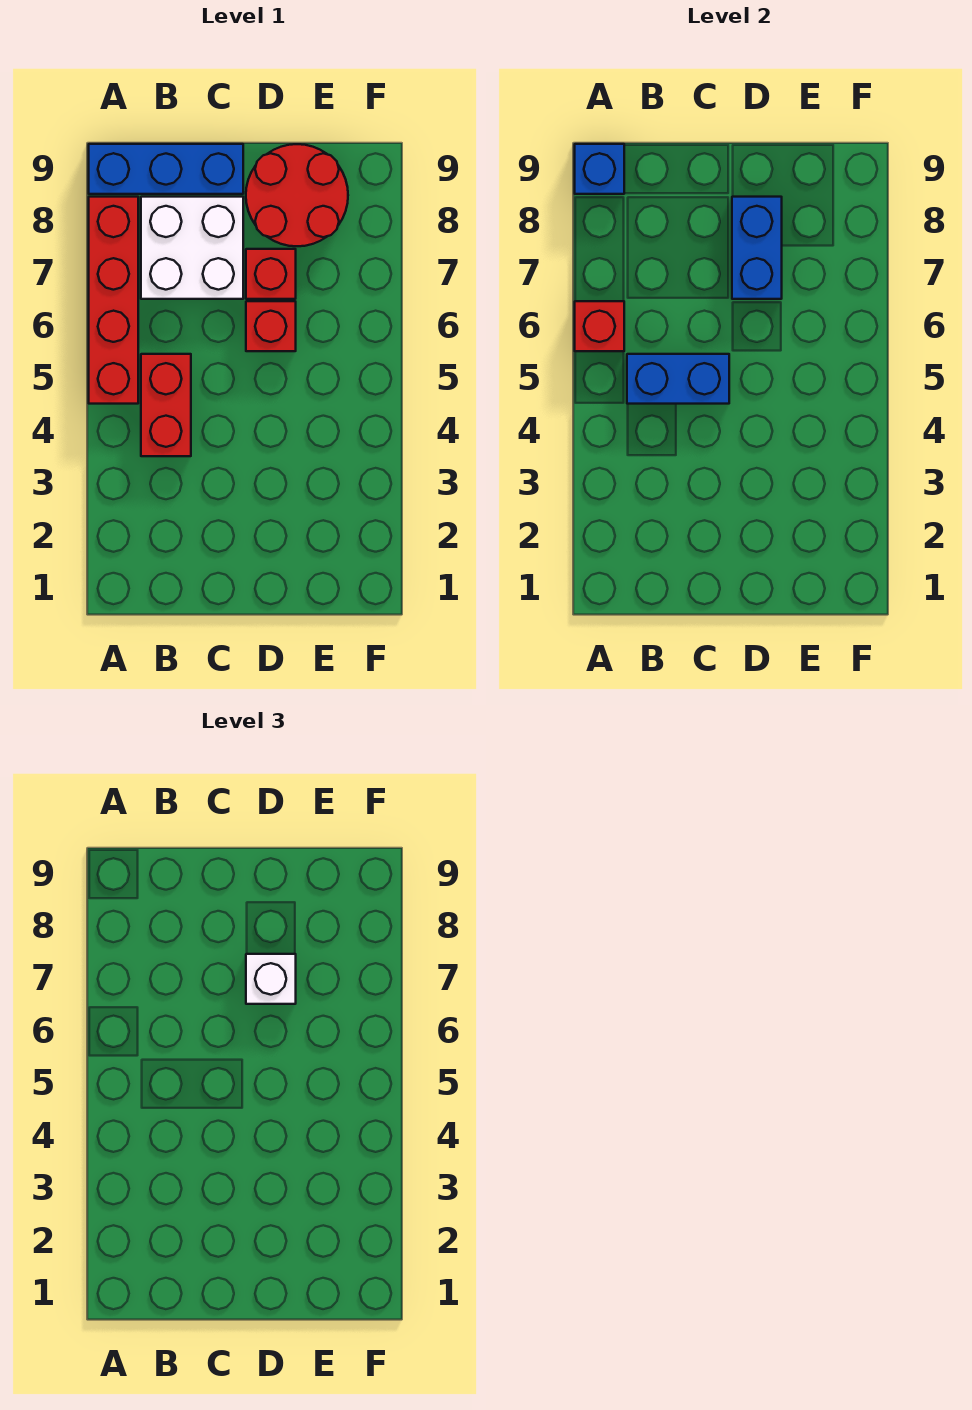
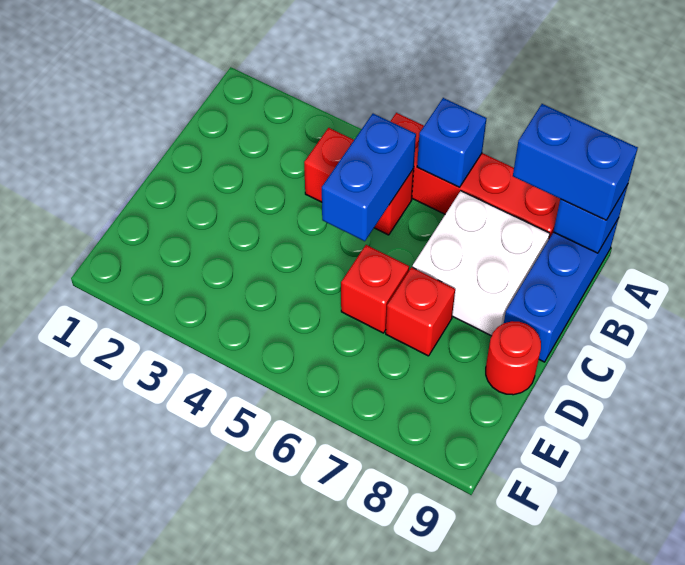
red 1x1 brick [575,301,624,351] -> blue 1x1 brick [417,98,487,187]
blue 1x2 brick [732,197,782,299] -> blue 1x2 brick moved to [513,104,638,220]
white 1x1 brick [246,954,296,1004] -> none
red 2x2 round brick [246,144,348,246] -> red 1x1 round brick [486,321,541,395]

